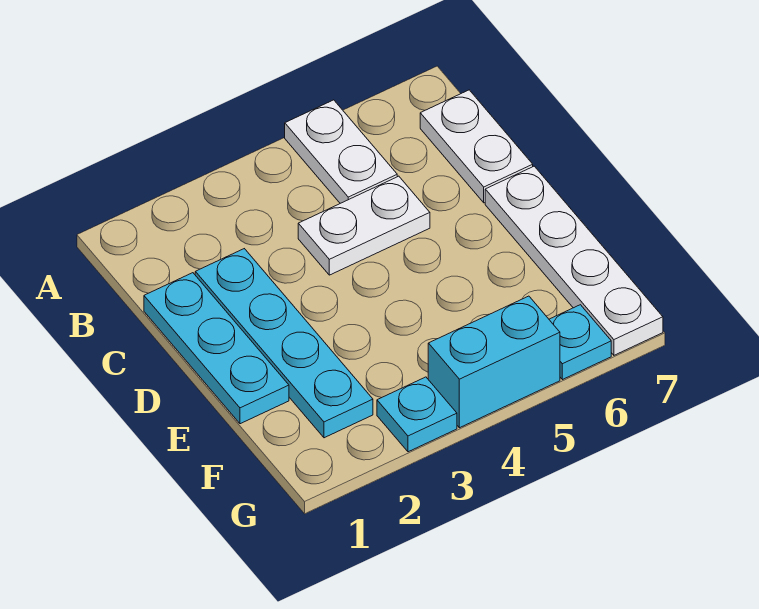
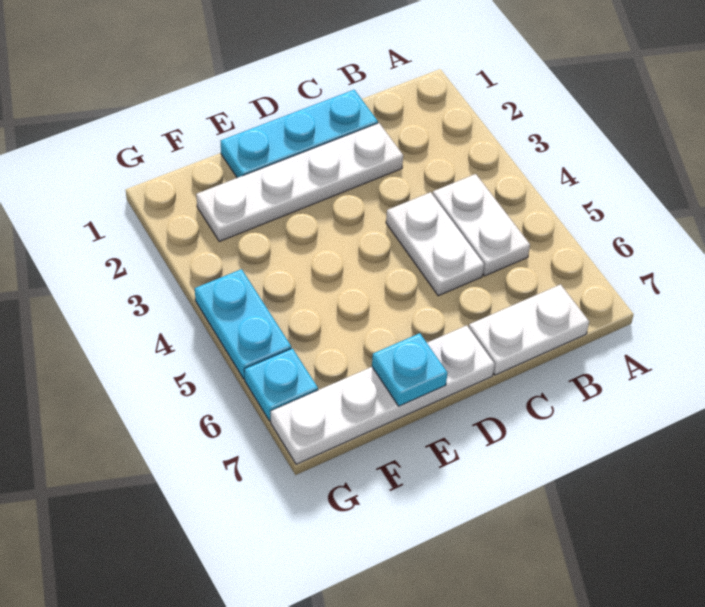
white 1x2 plate [285,100,397,203] -> white 1x2 plate turned to [433,174,530,276]
cyan 1x4 plate [195,249,373,438] -> white 1x4 plate [196,123,403,241]
cyan 1x1 plate [377,377,457,452] -> cyan 1x1 plate moved to [372,333,447,406]
cyan 1x2 brick [428,296,560,428] -> cyan 1x2 plate [195,269,291,379]

